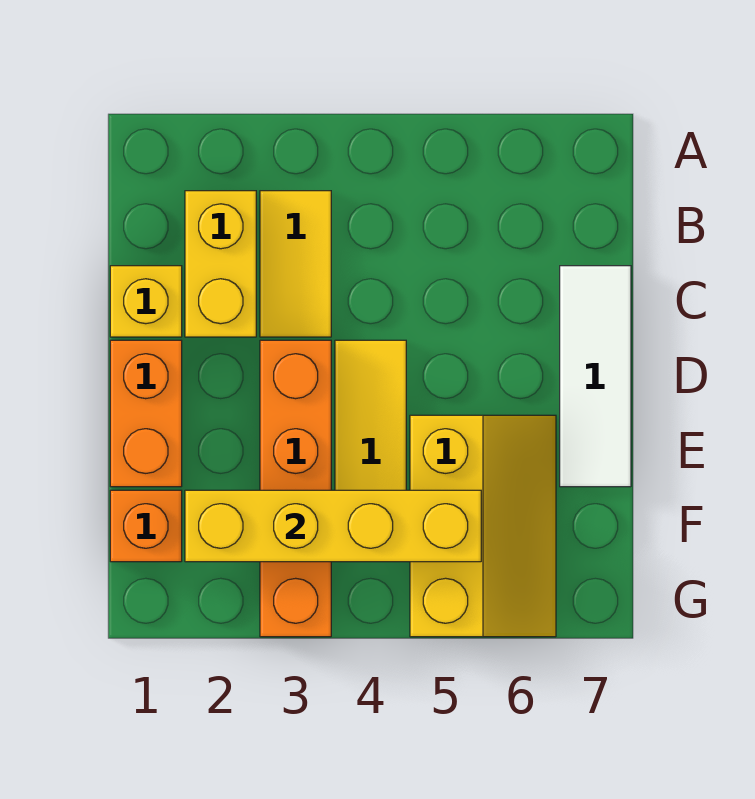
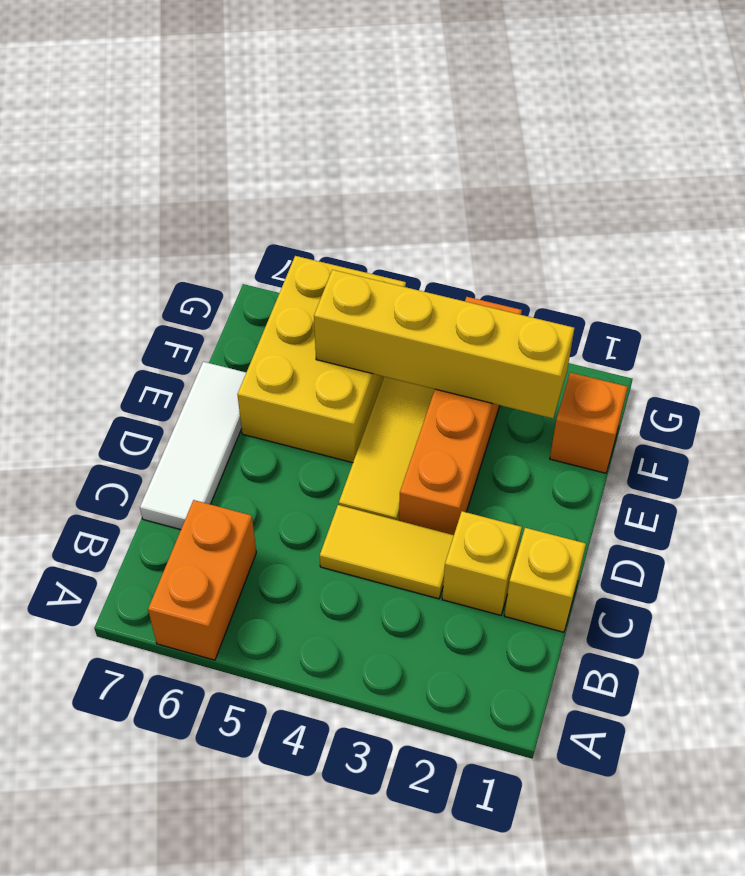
yellow 1x2 brick [185,191,256,337] -> yellow 1x1 brick [442,511,522,615]
yellow 1x2 tile [260,191,331,337] -> yellow 1x2 tile turned to [320,505,454,599]
orange 1x2 brick [110,340,182,487] -> orange 1x2 brick moved to [148,500,256,660]
yellow 2x3 slope [410,415,556,637] -> yellow 2x3 brick [237,256,406,463]

